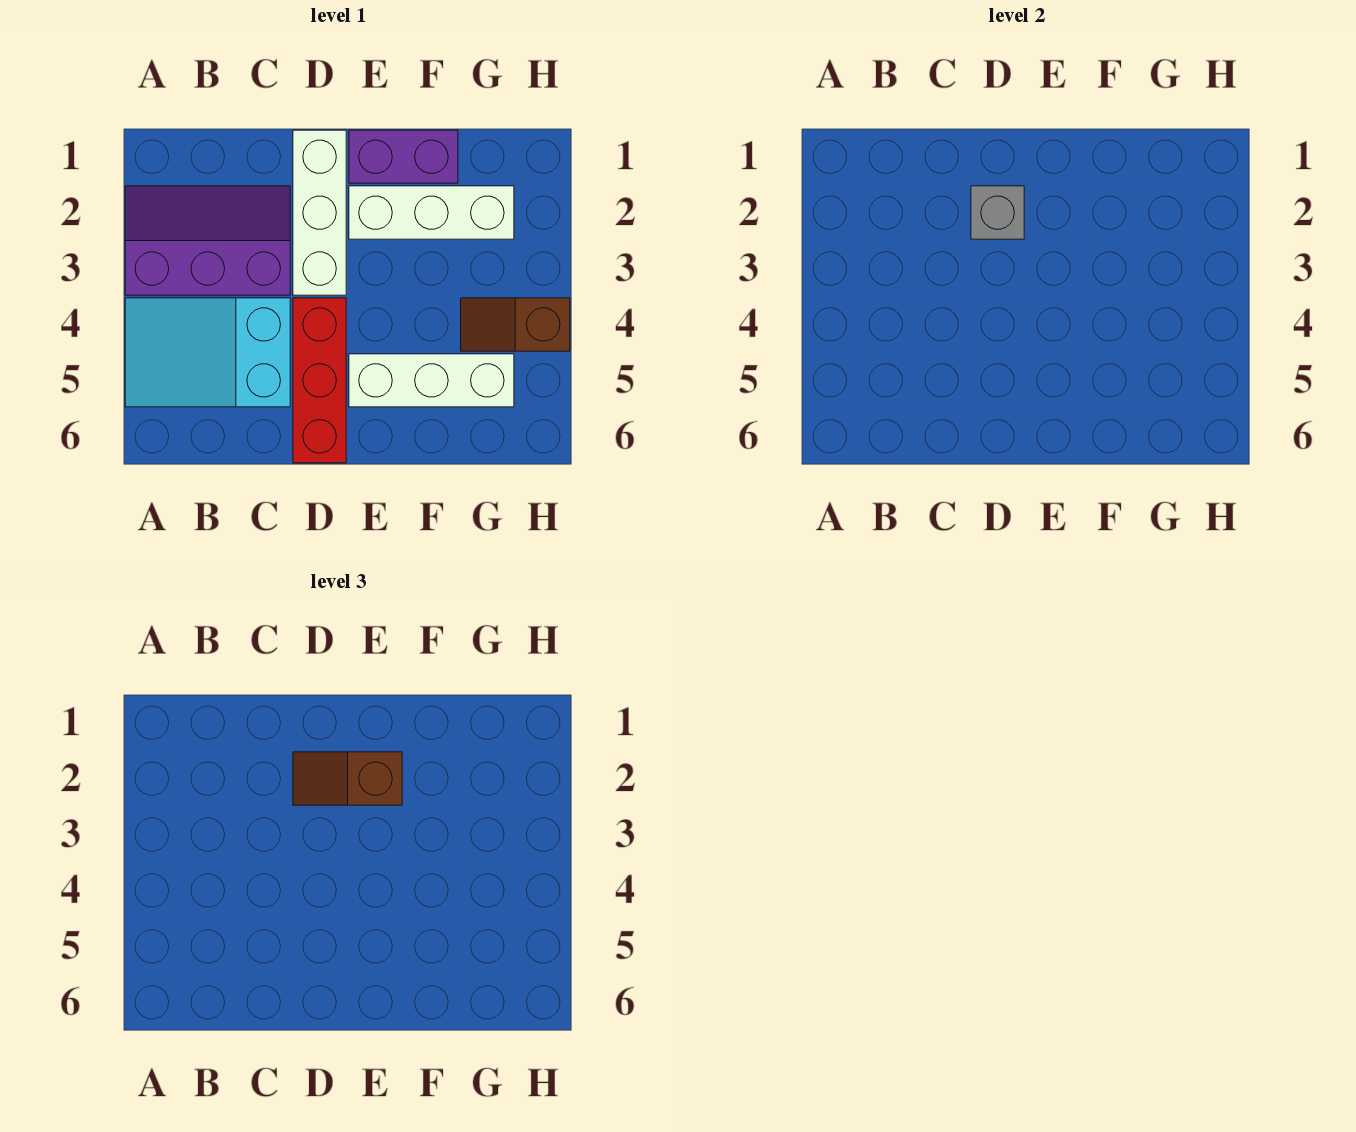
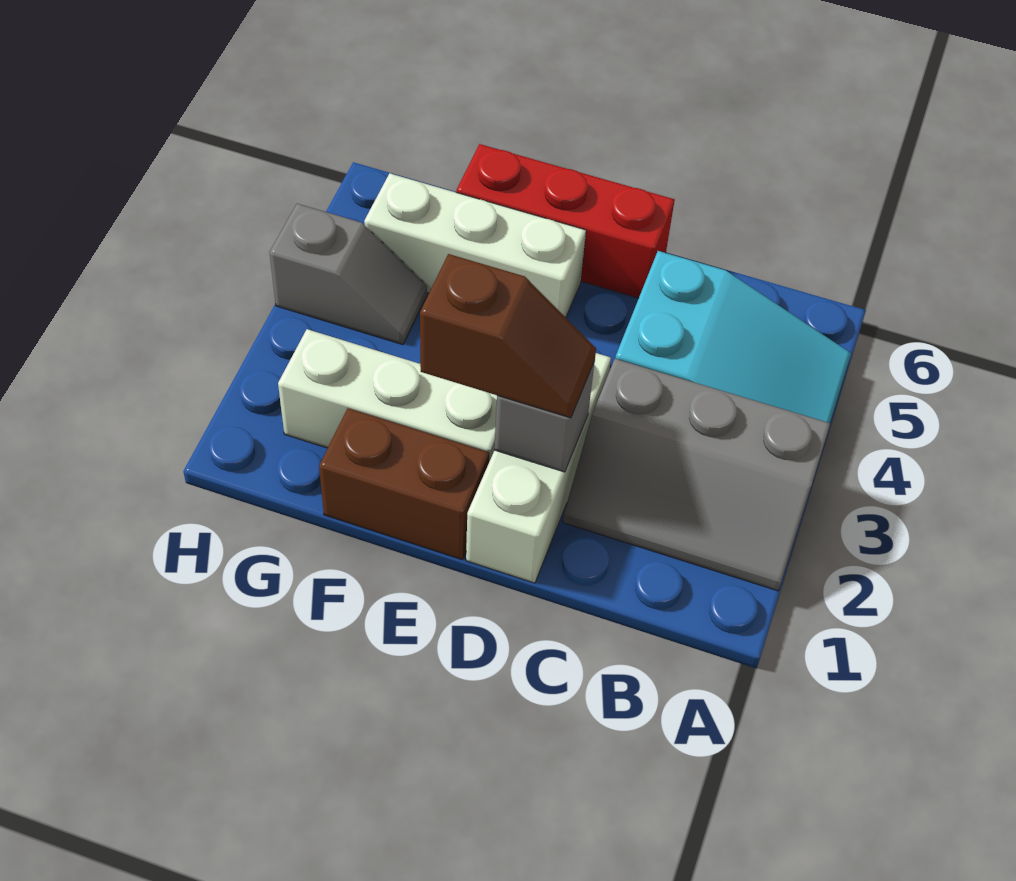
purple 2x3 slope [125,186,290,295] -> grey 2x3 slope [563,359,830,591]
red 1x3 brick [293,298,346,463] -> red 1x3 brick turned to [456,144,675,298]
purple 1x2 brick [349,130,458,183] -> brown 1x2 brick [319,408,489,559]
brown 1x2 slope [461,298,570,351] -> grey 1x2 slope [269,204,427,345]

